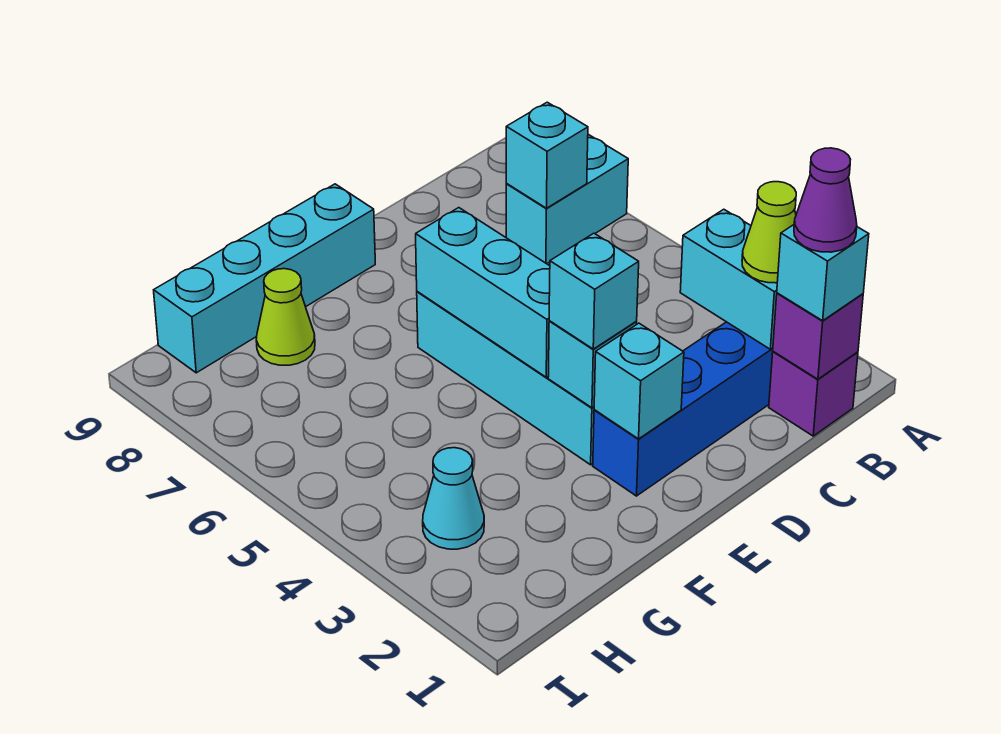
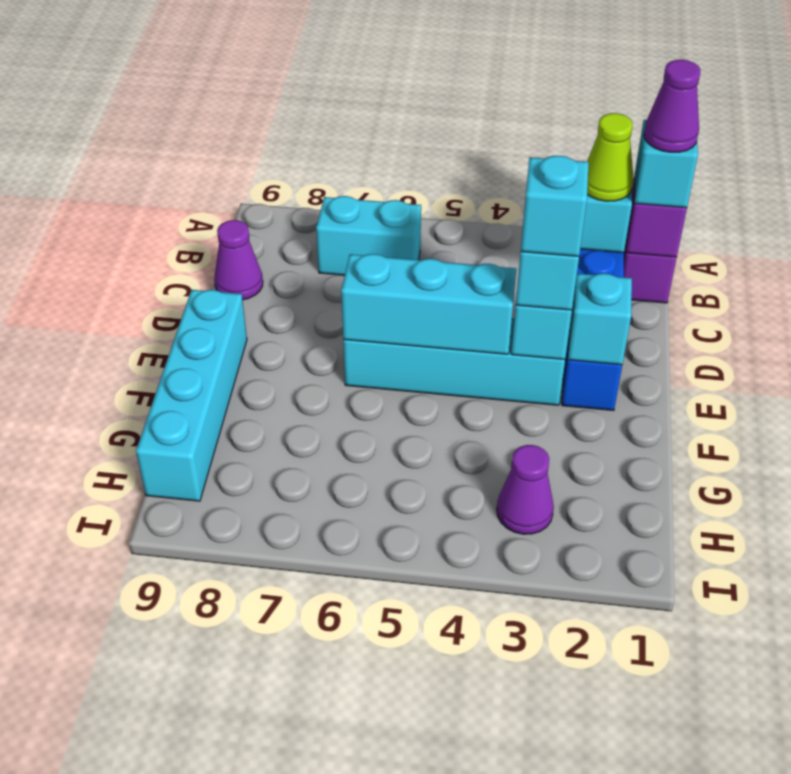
cyan 1x2 brick [506,134,628,264] -> cyan 1x2 brick turned to [316,196,421,275]
cyan 1x1 brick [506,102,588,208] -> cyan 1x1 brick moved to [521,156,589,256]
none -> purple 1x1 cone [214,220,263,300]
lime 1x1 cone [256,269,315,365] -> none
cyan 1x1 cone [423,448,484,549] -> purple 1x1 cone [497,445,554,534]

